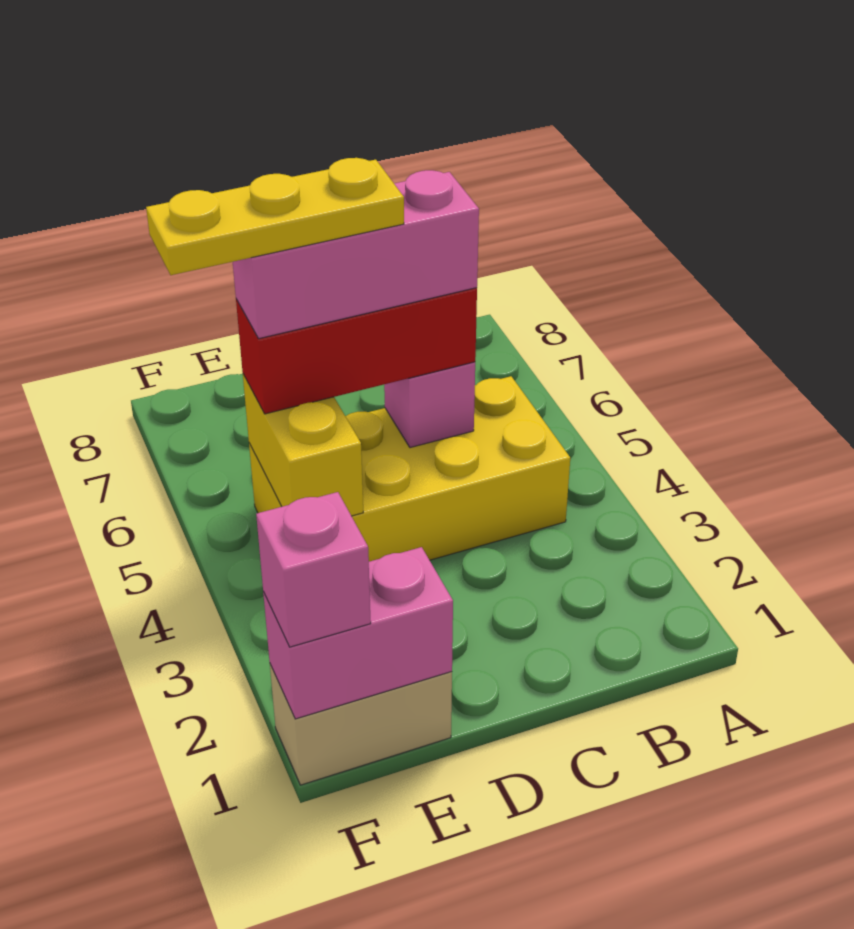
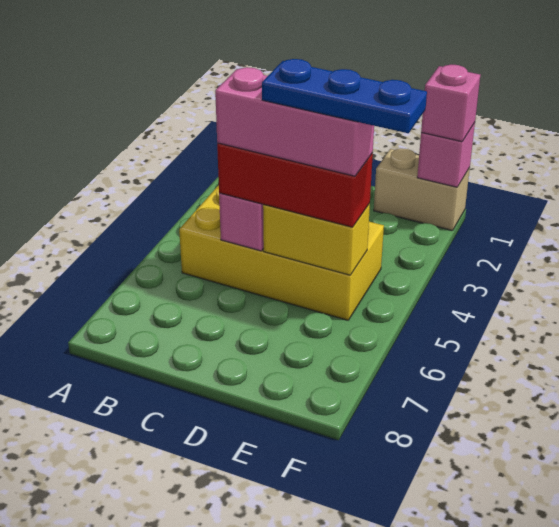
yellow 1x3 plate [146,158,404,275] -> blue 1x3 plate [262,59,427,133]
pink 1x2 brick [263,547,453,719] -> pink 1x1 brick [417,123,475,187]
yellow 1x2 brick [243,374,363,516] -> yellow 1x2 brick turned to [263,203,370,275]

